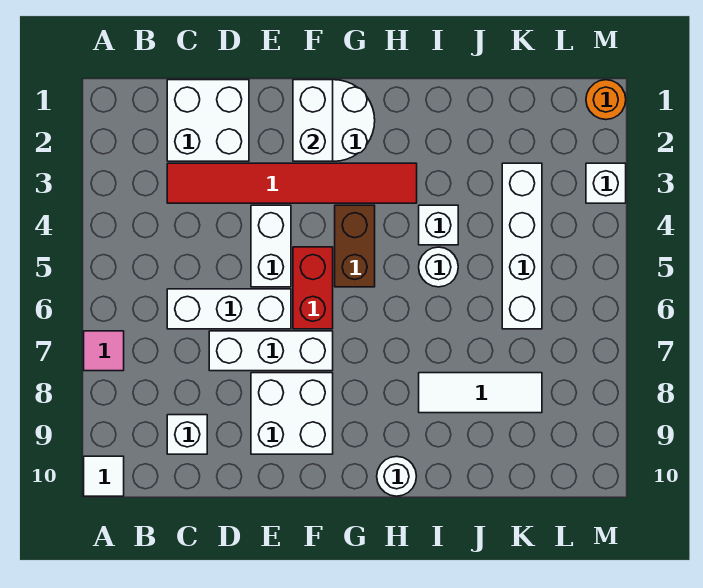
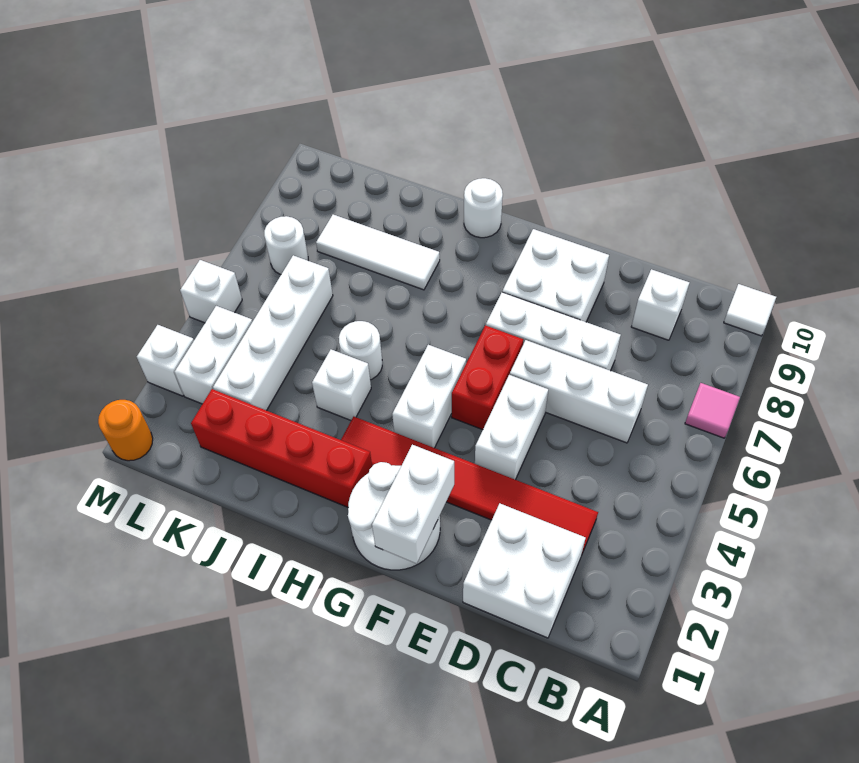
brown 1x2 brick [335,205,375,287] -> white 1x2 brick [392,345,466,448]
none -> red 1x4 brick [191,389,372,507]
none -> white 1x2 brick [175,306,253,404]
none -> white 1x1 round brick [264,216,308,275]
none -> white 1x1 brick [180,260,242,323]

